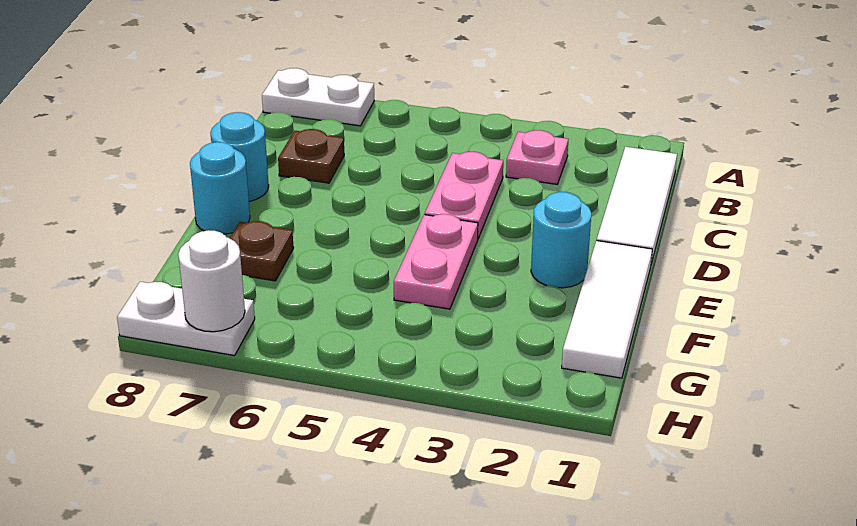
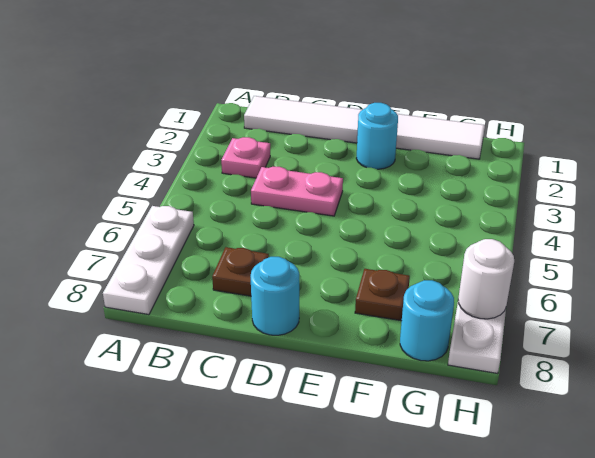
white 1x2 plate [262,68,374,126] -> white 1x3 plate [103,206,194,315]
pink 1x2 plate [394,214,478,309] -> none
cyan 1x1 round brick [190,142,250,234] -> cyan 1x1 round brick moved to [400,280,454,361]

